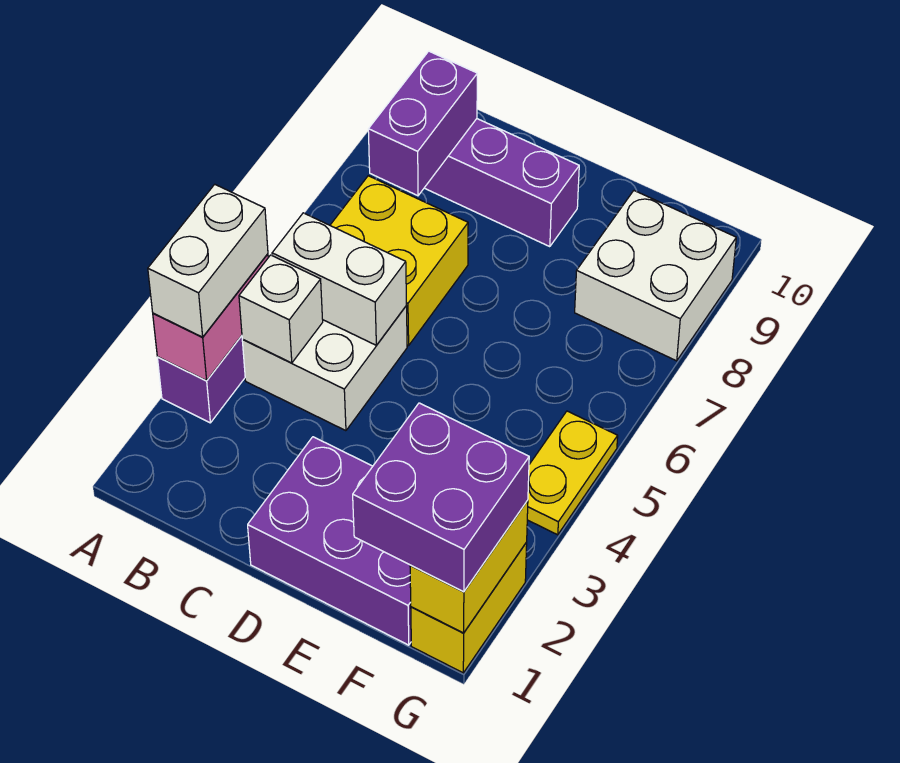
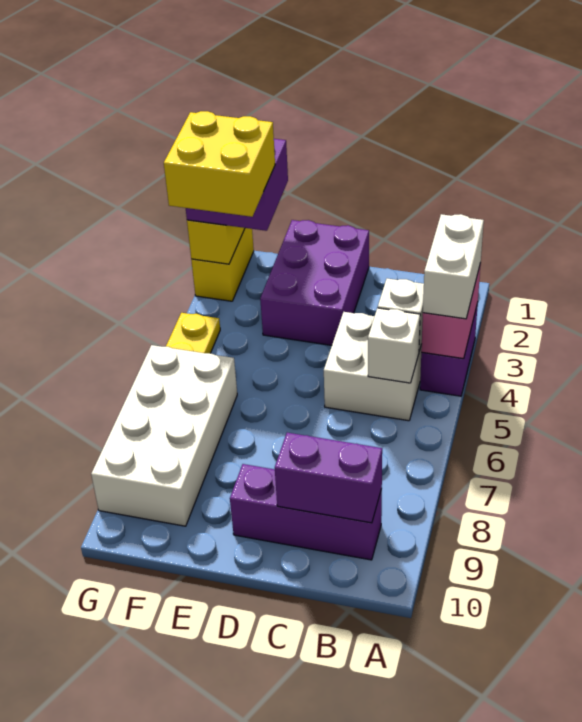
white 1x2 brick [272,213,406,345] -> white 1x1 brick [368,308,420,383]
yellow 2x2 brick [330,176,468,346] -> yellow 2x2 brick moved to [164,111,275,217]
purple 1x2 brick [368,51,477,196] -> purple 1x2 brick turned to [275,433,382,523]
purple 2x3 brick [248,437,411,645] -> purple 2x3 brick turned to [260,220,369,345]
white 2x2 brick [575,191,736,361] -> white 2x4 brick [91,345,237,526]

